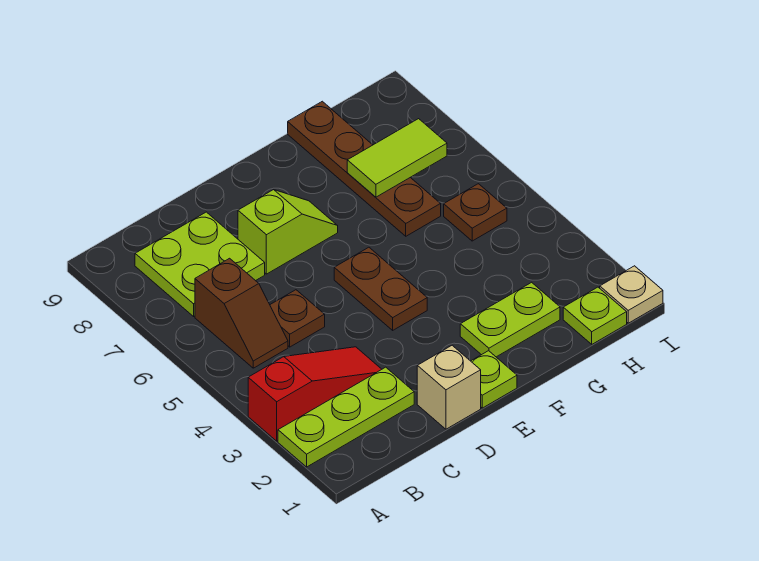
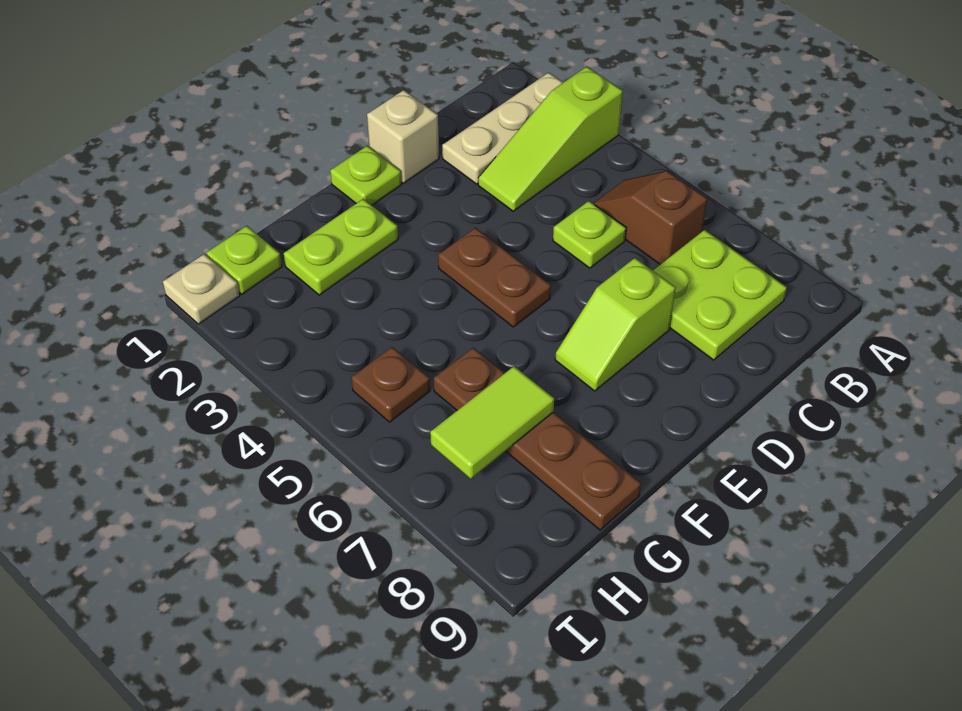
lime 1x3 plate [278,367,414,467] -> tan 1x3 plate [442,72,563,184]
red 1x3 slope [248,347,382,441] -> lime 1x3 slope [478,67,623,211]
brown 1x1 plate [270,290,325,347] -> lime 1x1 plate [553,201,626,268]

